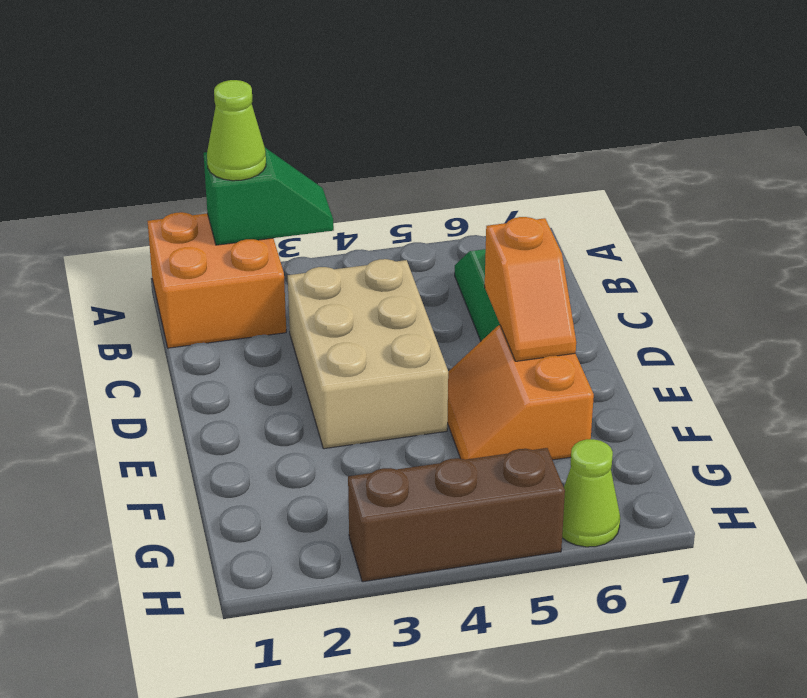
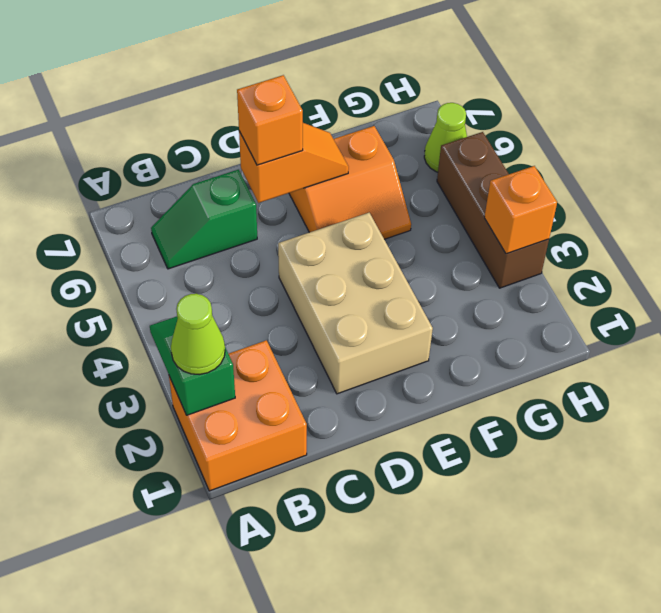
tan 2x3 brick [288,259,448,449] -> tan 2x3 brick turned to [278,213,433,394]
none -> orange 1x1 brick [237,75,303,165]
none -> orange 1x1 brick [484,166,557,254]

